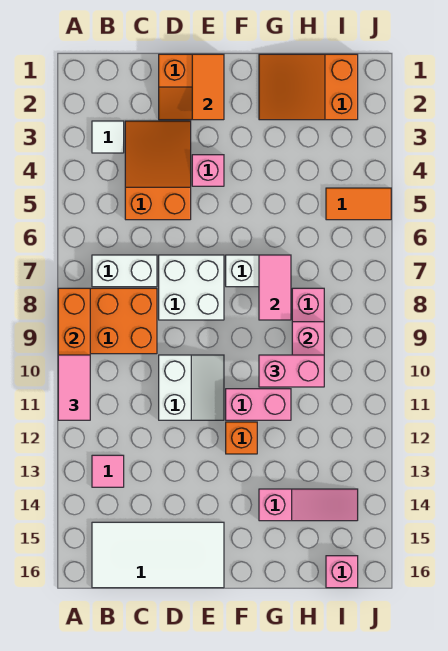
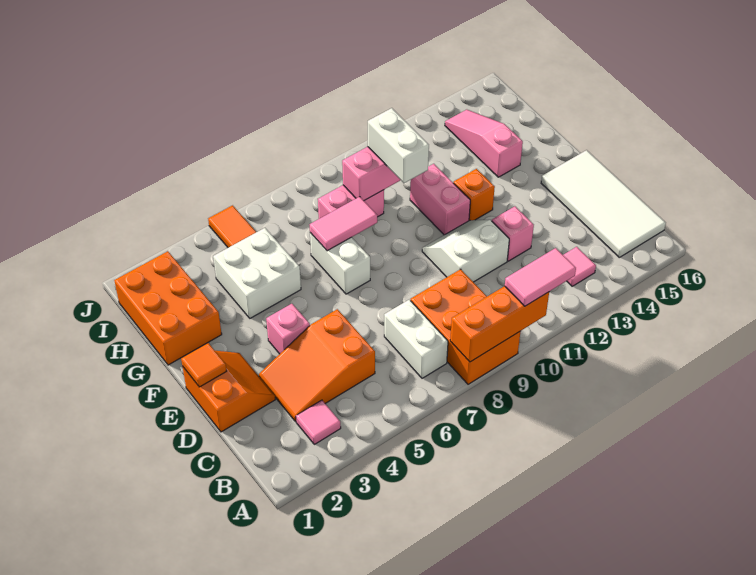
white 1x1 tile [92,121,124,153] -> pink 1x1 tile [296,400,341,444]
white 2x2 brick [159,255,224,320] -> white 2x2 brick moved to [213,228,301,318]
orange 1x2 tile [192,54,224,120] -> orange 1x1 tile [181,343,226,387]
orange 2x3 slope [259,54,358,120] -> orange 2x3 brick [114,251,222,365]
pink 1x2 brick [259,355,324,387] -> white 1x2 brick [368,108,429,183]
pink 1x1 brick [326,556,358,588] -> pink 1x1 brick moved to [492,206,534,261]

